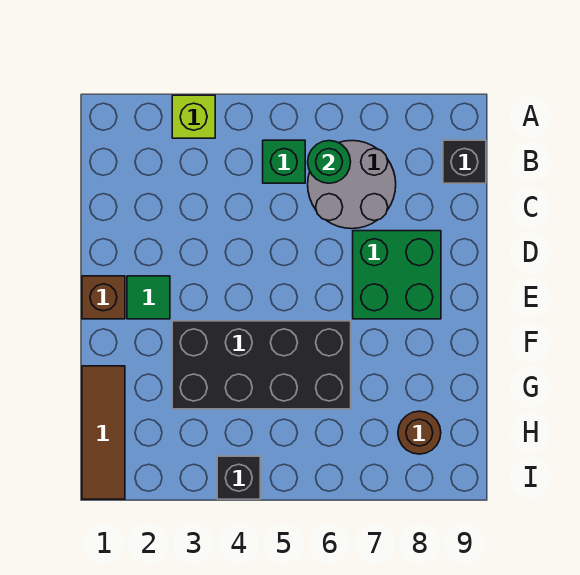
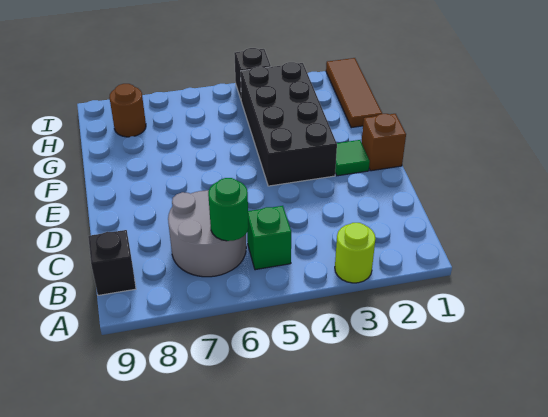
lime 1x1 brick [172,95,215,138] -> lime 1x1 round brick [335,223,376,283]
green 2x2 brick [353,231,441,319] -> none
black 2x4 brick [172,321,351,409] -> black 2x4 brick turned to [241,62,337,186]

